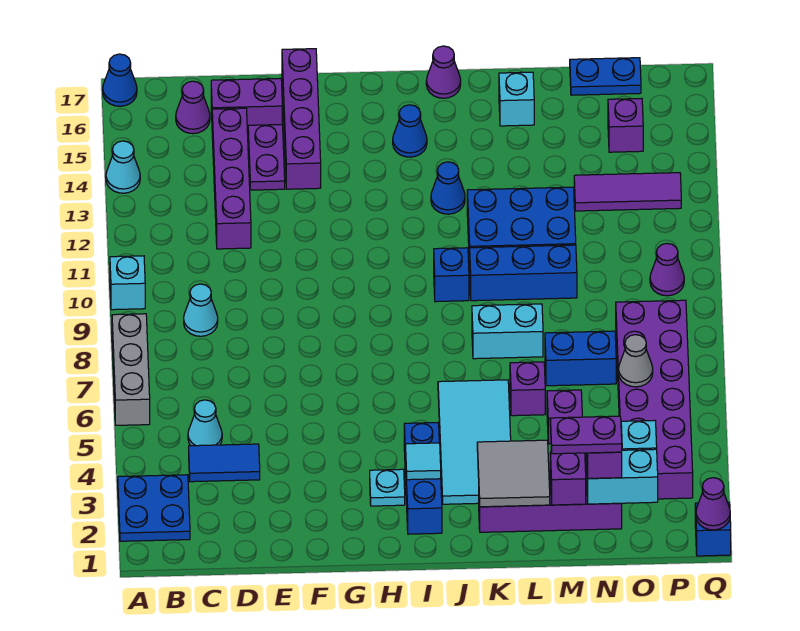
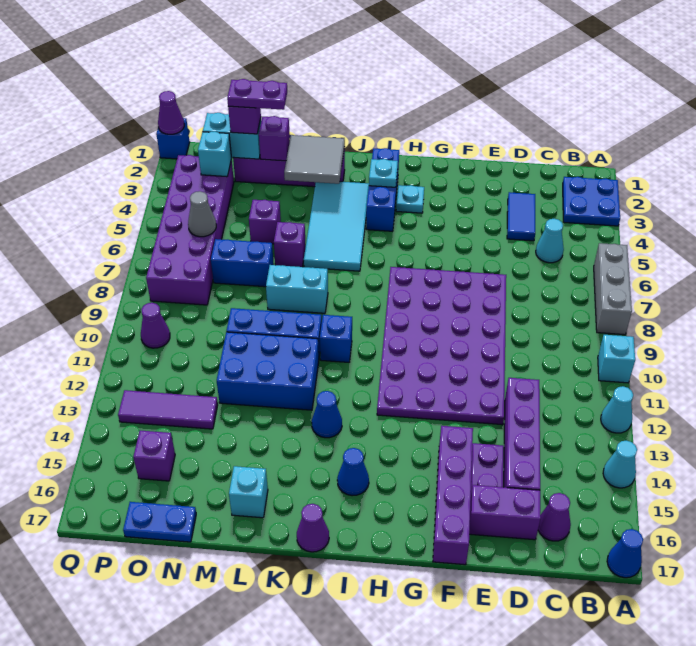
blue 1x2 tile [189,444,260,482] -> blue 1x2 tile turned to [507,192,535,241]
cyan 1x1 cone [184,284,218,336] -> cyan 1x1 cone moved to [601,386,633,433]
none -> purple 4x6 plate [377,267,506,425]
cyan 1x1 tile [405,443,441,480] -> cyan 1x1 plate [369,159,398,187]

